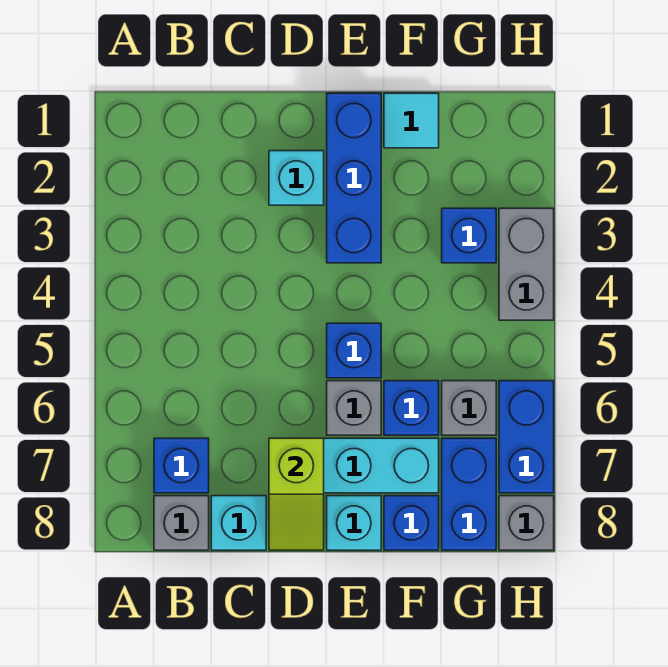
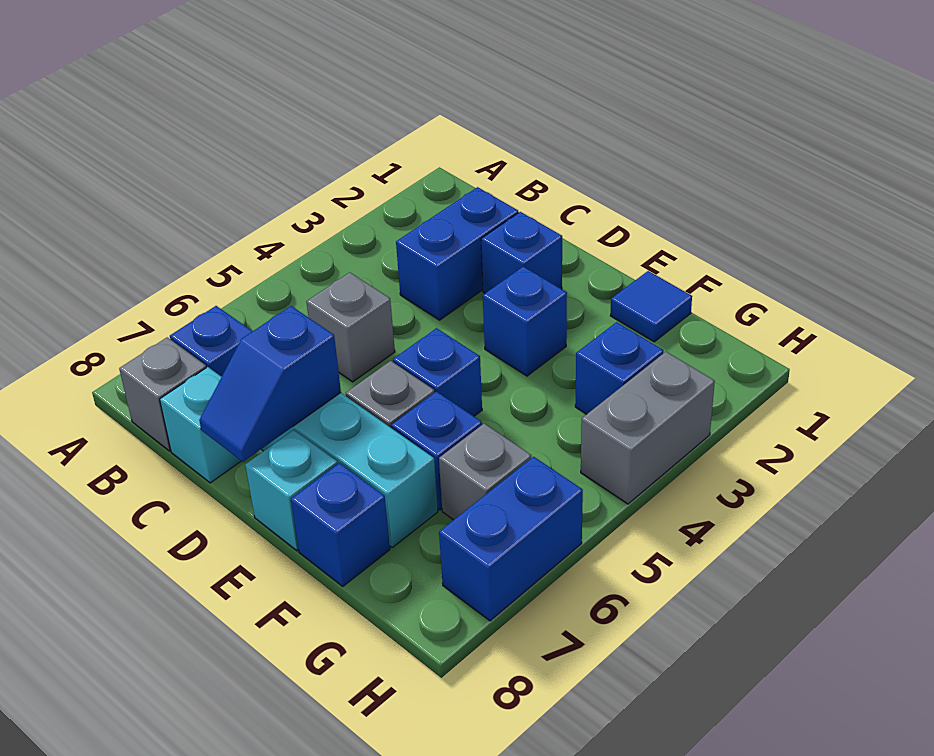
cyan 1x1 brick [269,151,324,205] -> blue 1x1 brick [481,212,562,293]
lime 1x2 slope [269,438,324,550] -> blue 1x2 slope [199,306,341,462]
blue 1x3 brick [327,93,381,263] -> blue 1x1 brick [483,266,567,376]
cyan 1x1 tile [384,93,439,148] -> blue 1x1 tile [610,271,692,342]
blue 1x2 brick [442,438,496,550] -> blue 1x2 brick moved to [396,187,518,320]
grey 1x1 brick [499,496,554,550] -> grey 1x1 brick moved to [306,272,395,382]

